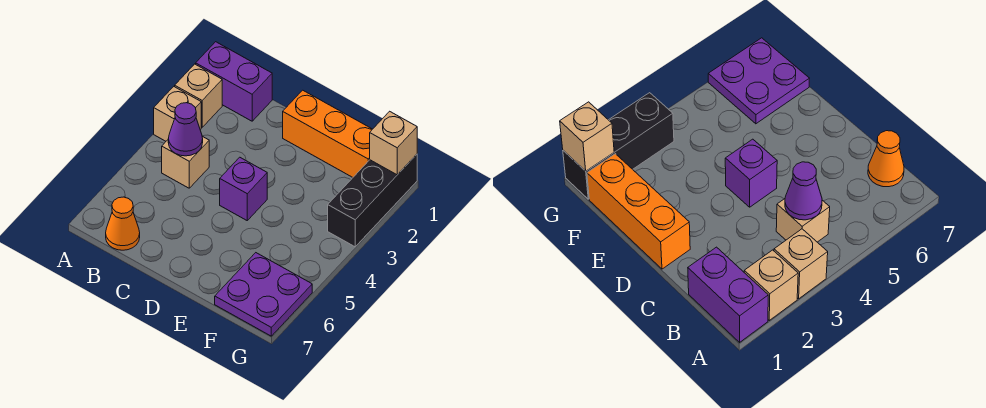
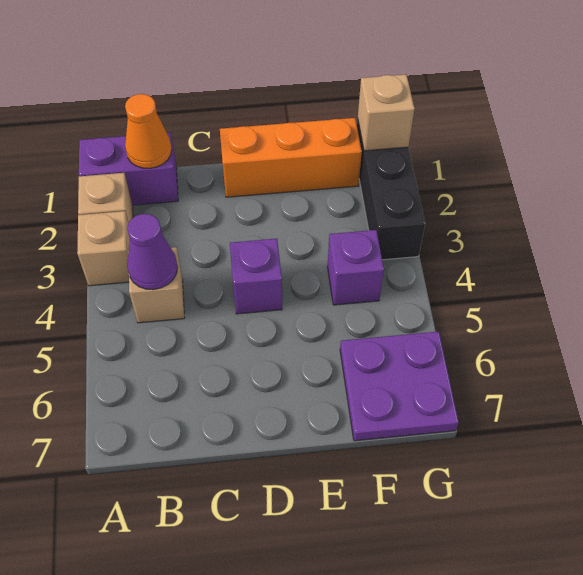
orange 1x1 cone [106,197,140,250] -> orange 1x1 cone moved to [125,94,172,168]
none -> purple 1x1 brick [327,230,384,305]

